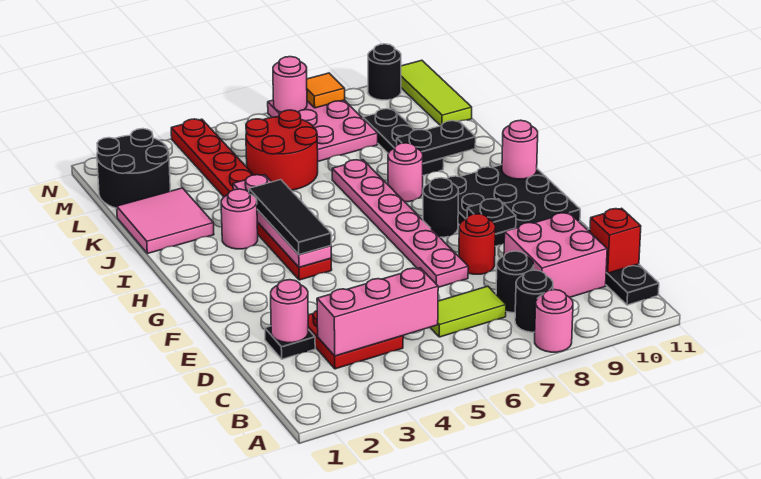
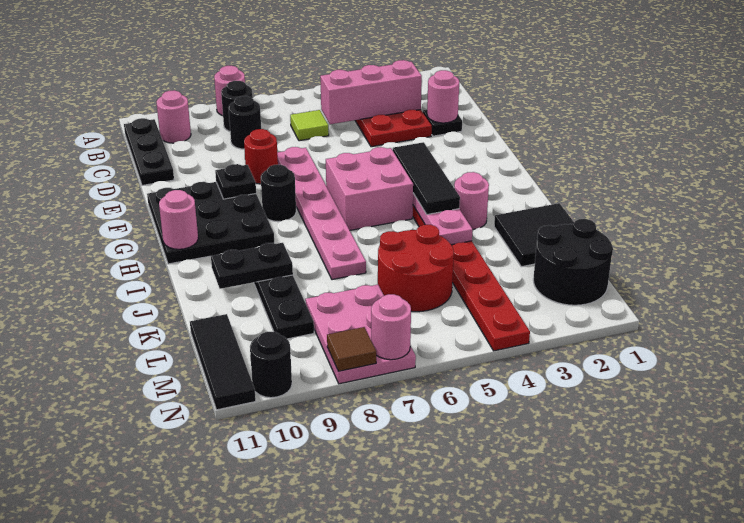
lime 1x2 tile [430,286,506,337] -> lime 1x1 tile [290,110,329,141]
pink 2x2 brick [504,213,607,297] -> pink 2x2 brick moved to [326,147,413,230]
red 1x1 brick [590,208,641,273] -> none
pink 1x1 round brick [388,143,423,202] -> pink 1x1 round brick moved to [156,90,191,143]
pink 2x2 tile [117,188,214,254] -> black 2x2 tile [494,203,574,267]
lime 1x3 tile [401,60,472,126] -> black 1x3 tile [190,314,256,410]
orange 1x1 tile [307,73,345,108] -> brown 1x1 tile [327,327,376,371]

